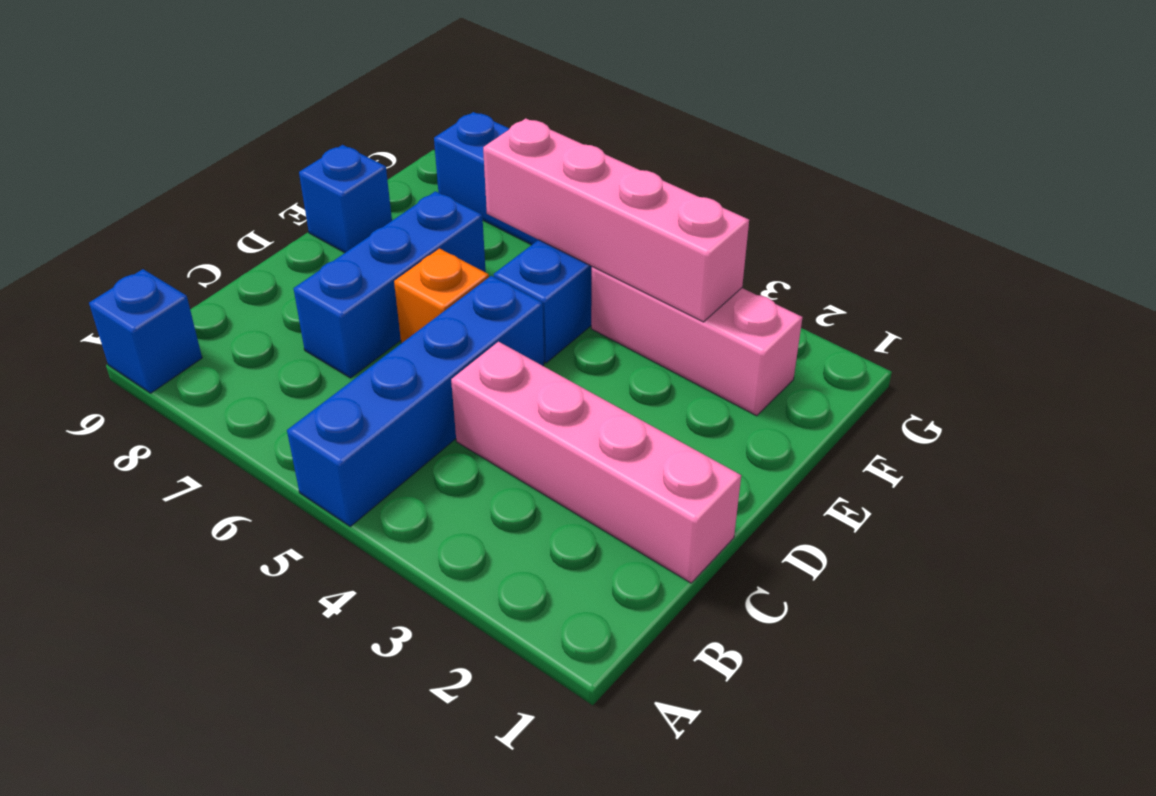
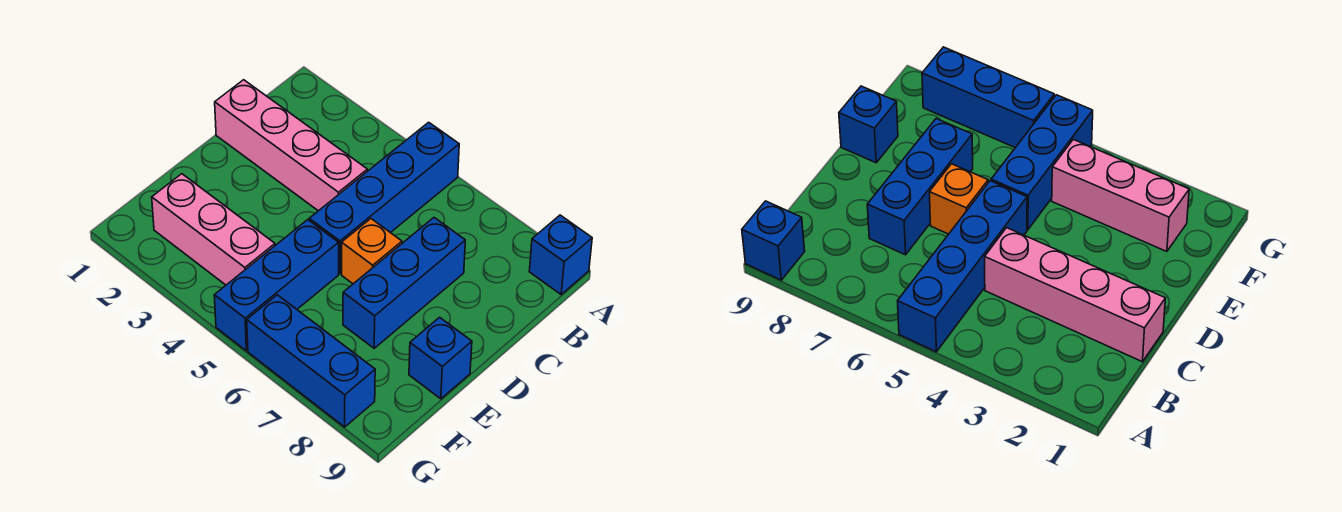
pink 1x4 brick [483,118,749,322] -> none

